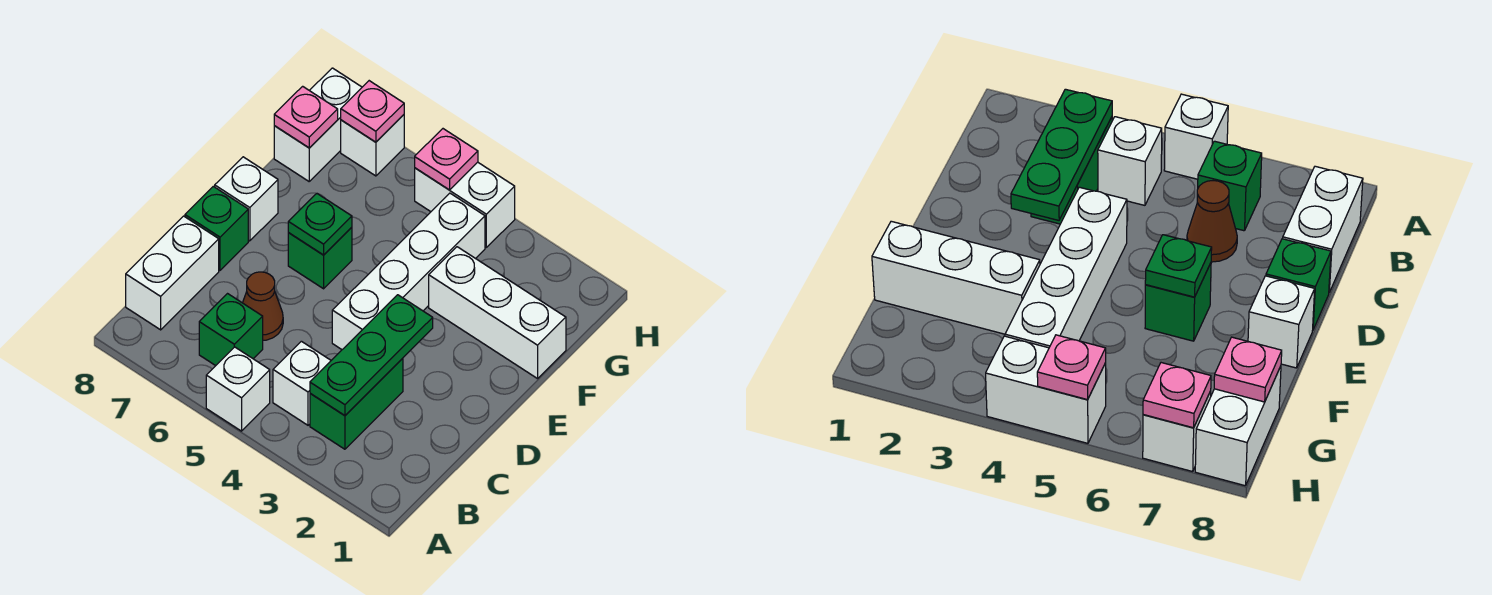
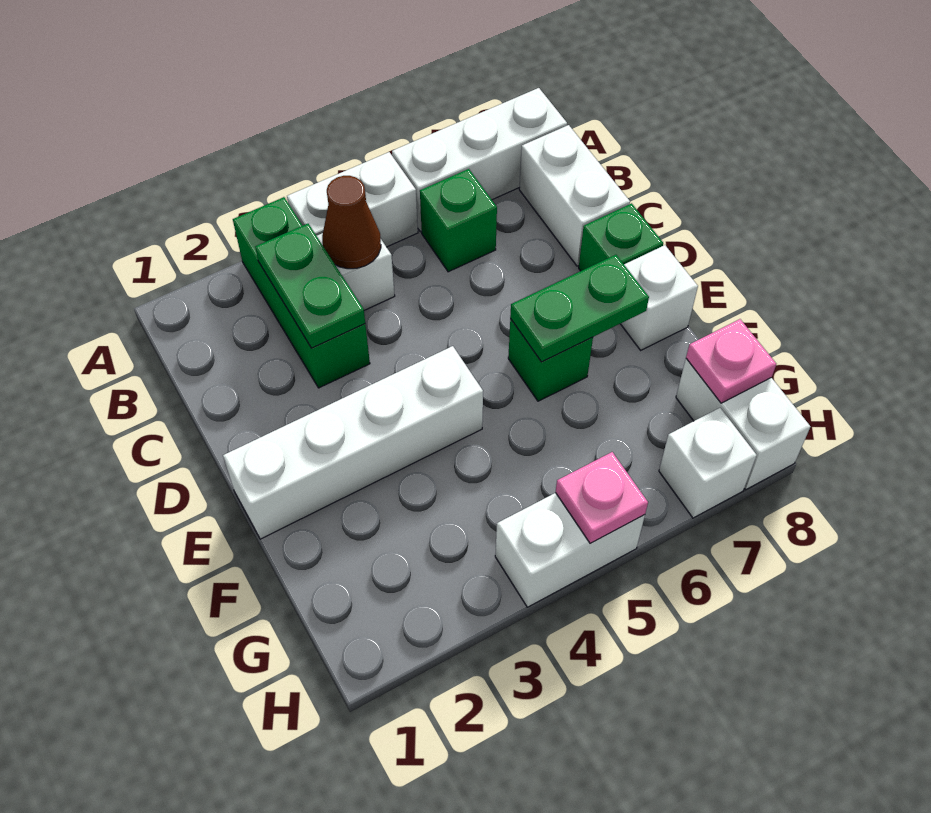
white 1x1 brick [206,347,270,431] -> white 1x2 brick [287,152,418,247]
green 1x2 brick [310,358,403,449] -> green 1x3 brick [233,197,370,388]
green 1x3 plate [310,295,433,416] -> green 1x2 plate [255,224,365,348]
brown 1x1 cone [243,272,283,340] -> brown 1x1 cone moved to [322,176,381,269]
white 1x4 brick [332,193,485,349] -> white 1x4 brick turned to [223,346,483,539]
green 1x1 plate [288,194,352,255] -> green 1x2 plate [510,255,649,362]
white 1x3 brick [429,247,566,379] -> white 1x3 brick moved to [392,88,567,232]
pink 1x1 plate [341,81,404,142] -> none

